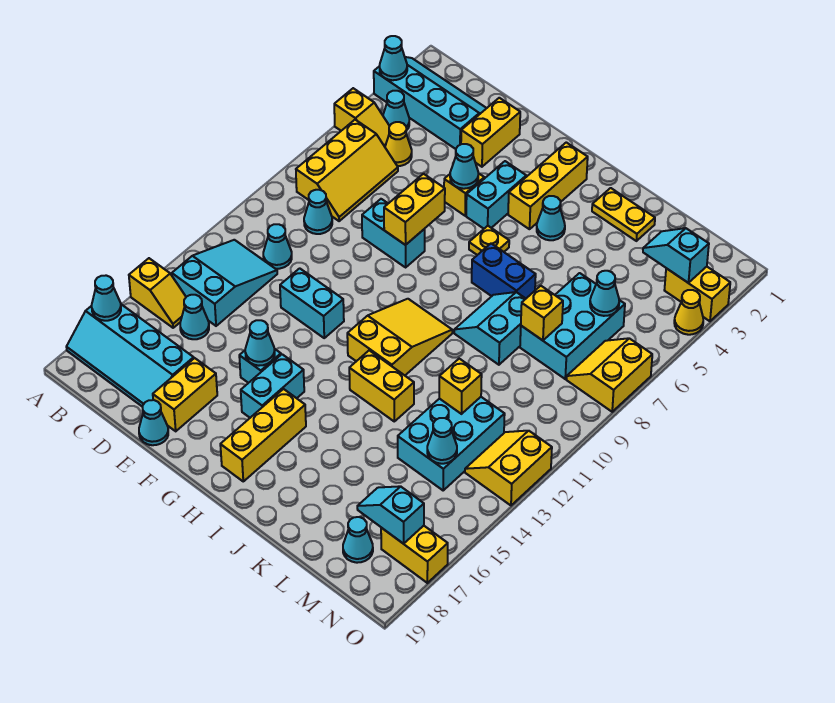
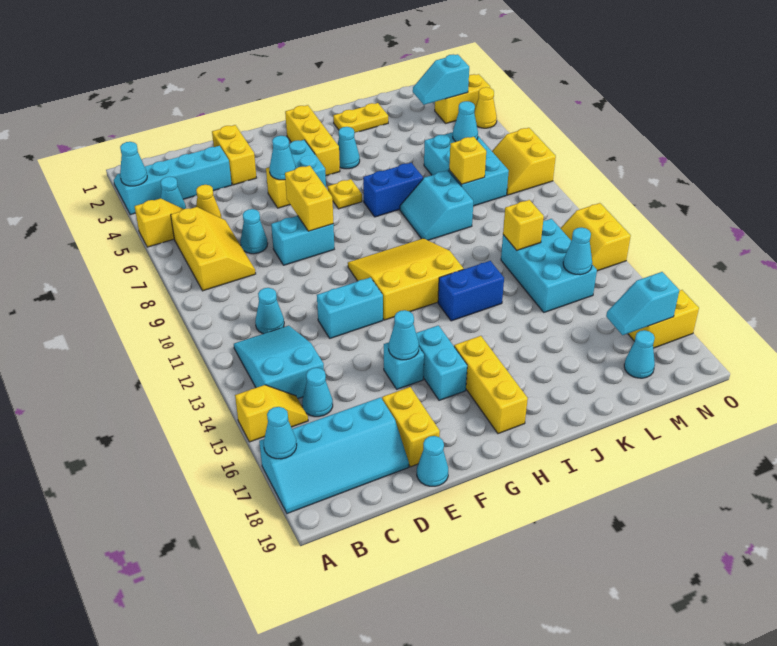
cyan 1x1 cone [304,190,332,234] -> cyan 1x1 cone moved to [240,209,268,254]
yellow 2x3 slope [347,299,452,375] -> yellow 3x3 slope [348,238,463,320]
yellow 1x2 brick [349,350,414,421] -> blue 1x2 brick [438,261,504,321]

